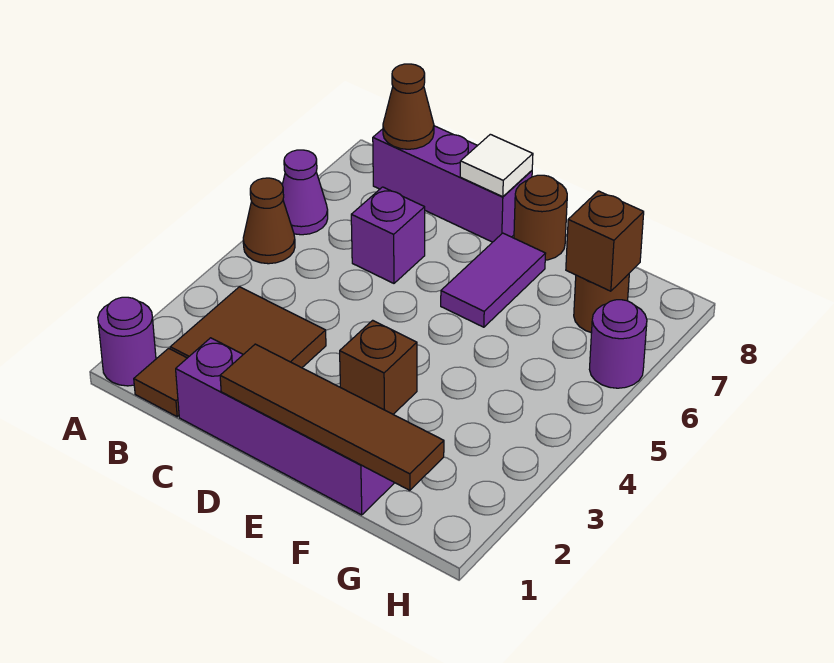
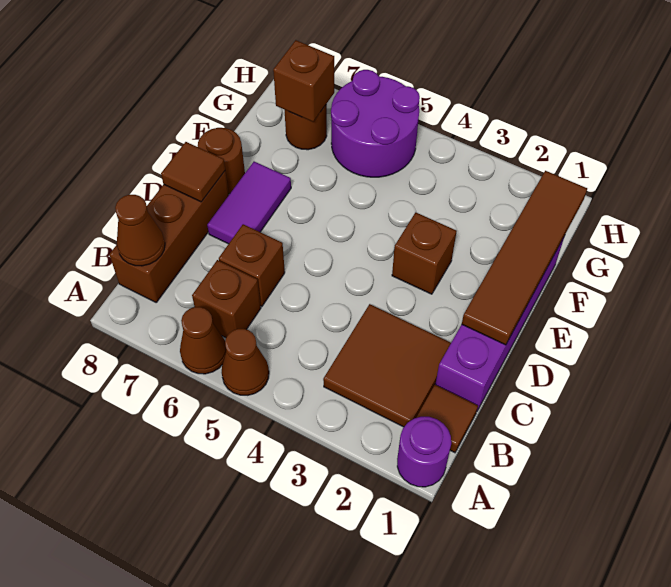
purple 1x1 cone [282,150,328,235] -> brown 1x1 cone [180,307,226,374]
none -> brown 1x1 brick [192,260,261,338]
purple 1x3 brick [373,126,532,242] -> brown 1x3 brick [109,171,229,302]
purple 1x1 brick [351,187,425,283] -> brown 1x1 brick [219,224,285,306]
white 1x1 tile [460,134,533,197] -> brown 1x1 tile [161,142,225,202]
purple 1x2 tile [441,233,546,327] -> purple 1x2 tile turned to [207,162,291,244]
purple 1x1 round brick [589,300,647,388] -> purple 2x2 round brick [331,70,420,177]

